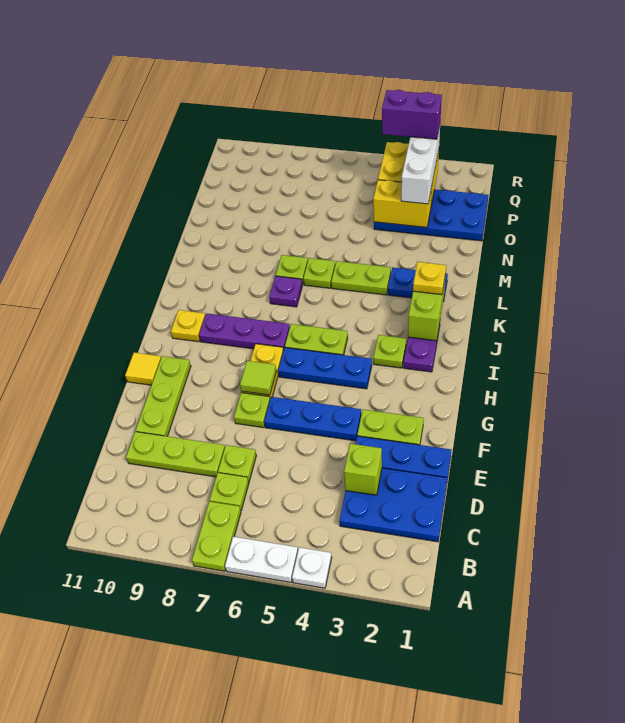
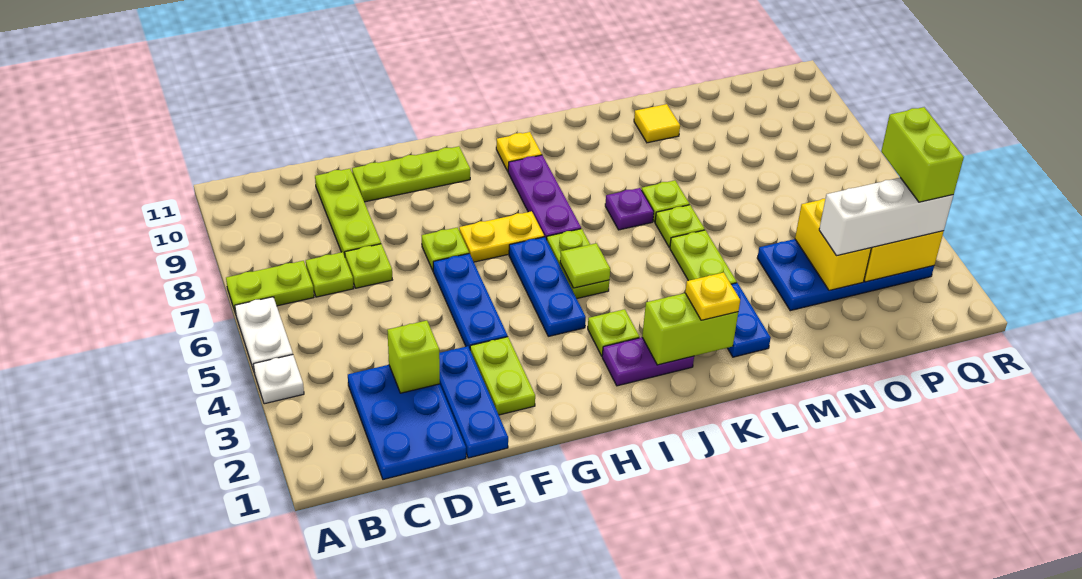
lime 1x1 tile [240,361,276,395] -> lime 1x1 tile moved to [560,243,610,288]
yellow 1x1 tile [125,353,161,385] -> yellow 1x1 tile moved to [634,104,680,143]
blue 2x4 plate [374,189,488,241] -> blue 2x4 plate turned to [757,239,934,311]
purple 1x2 brick [382,90,442,139] -> lime 1x2 brick [881,107,964,202]

